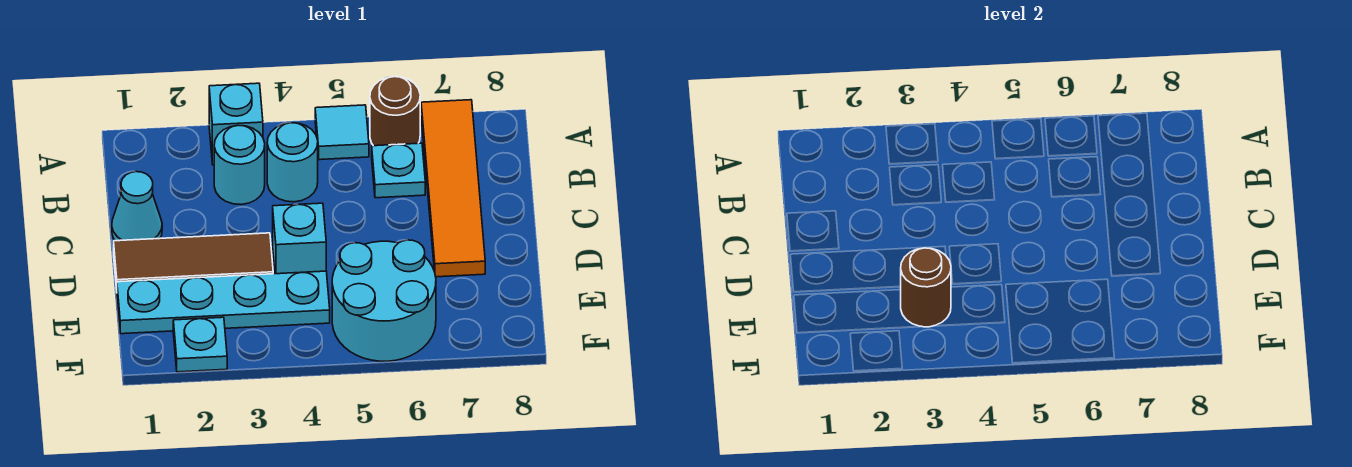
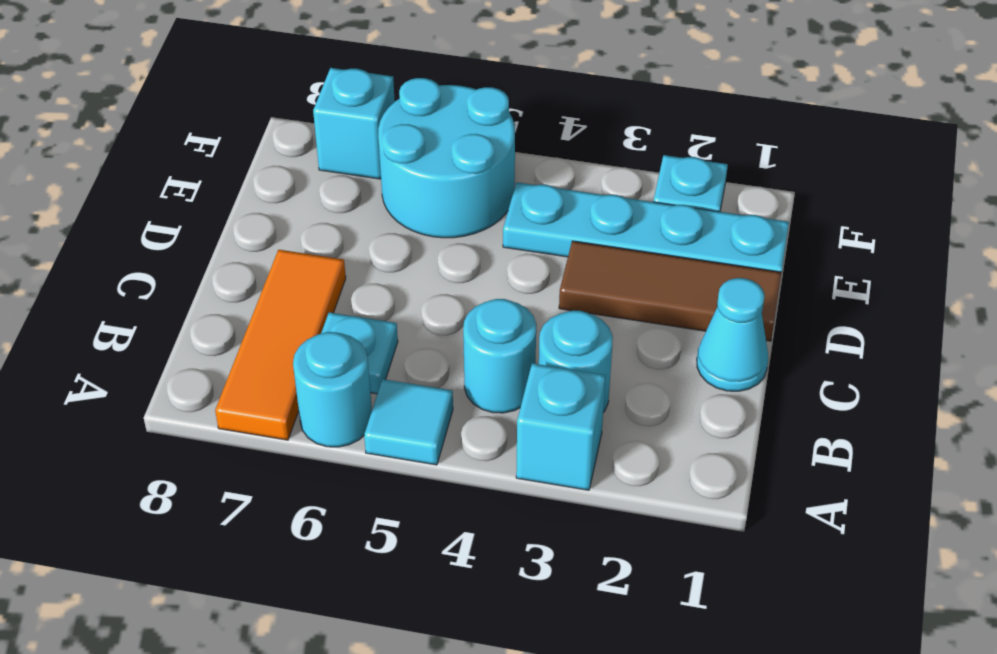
brown 1x1 round brick [370,77,420,146] -> cyan 1x1 round brick [293,332,372,447]
orange 1x4 tile [421,100,485,277] -> orange 1x3 tile [215,250,346,440]
cyan 1x1 brick [273,203,326,274] -> cyan 1x1 brick moved to [313,68,395,179]
brown 1x1 round brick [900,248,951,327] -> none

